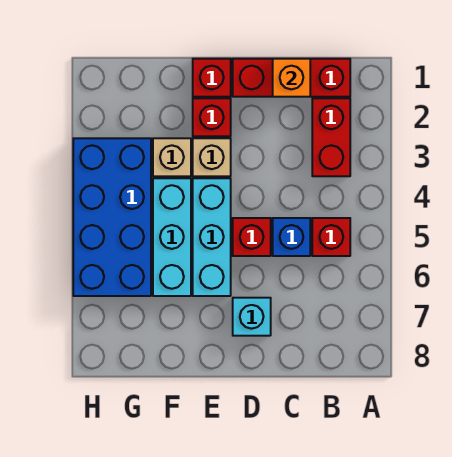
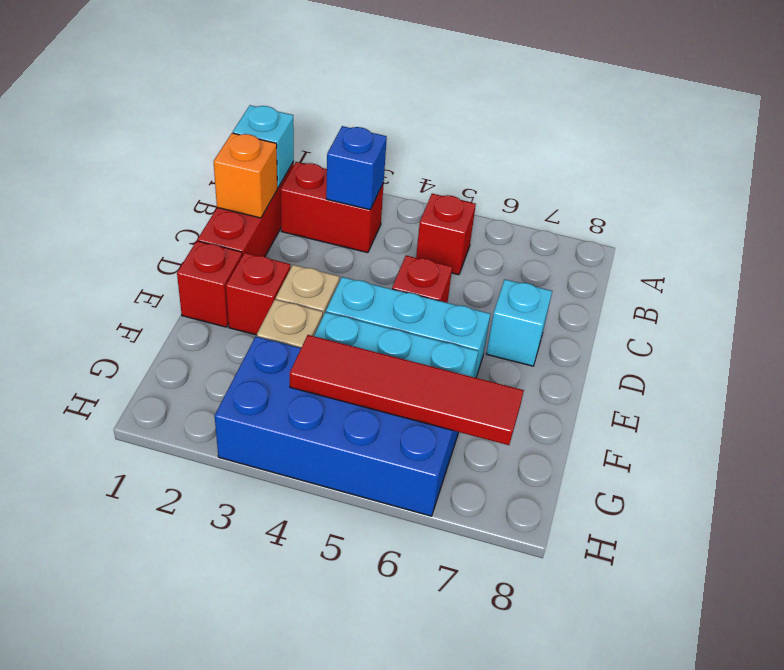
none -> cyan 1x1 brick [233,105,294,188]
blue 1x1 brick [273,218,310,256] -> blue 1x1 brick moved to [326,126,387,210]
none -> red 1x4 tile [290,335,524,445]

